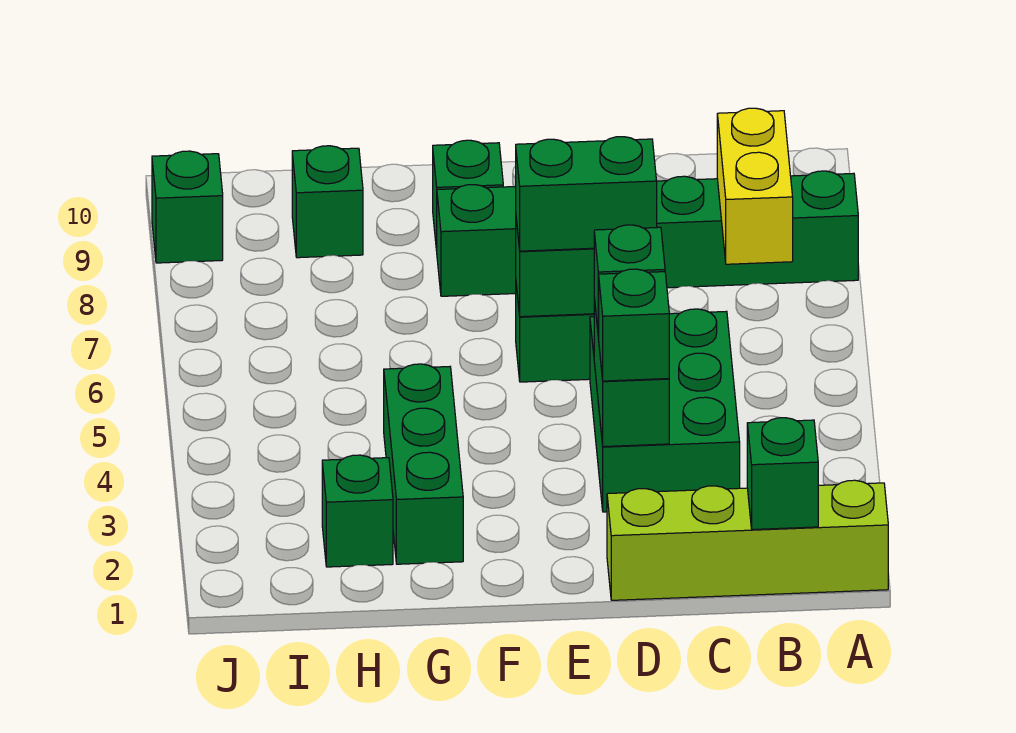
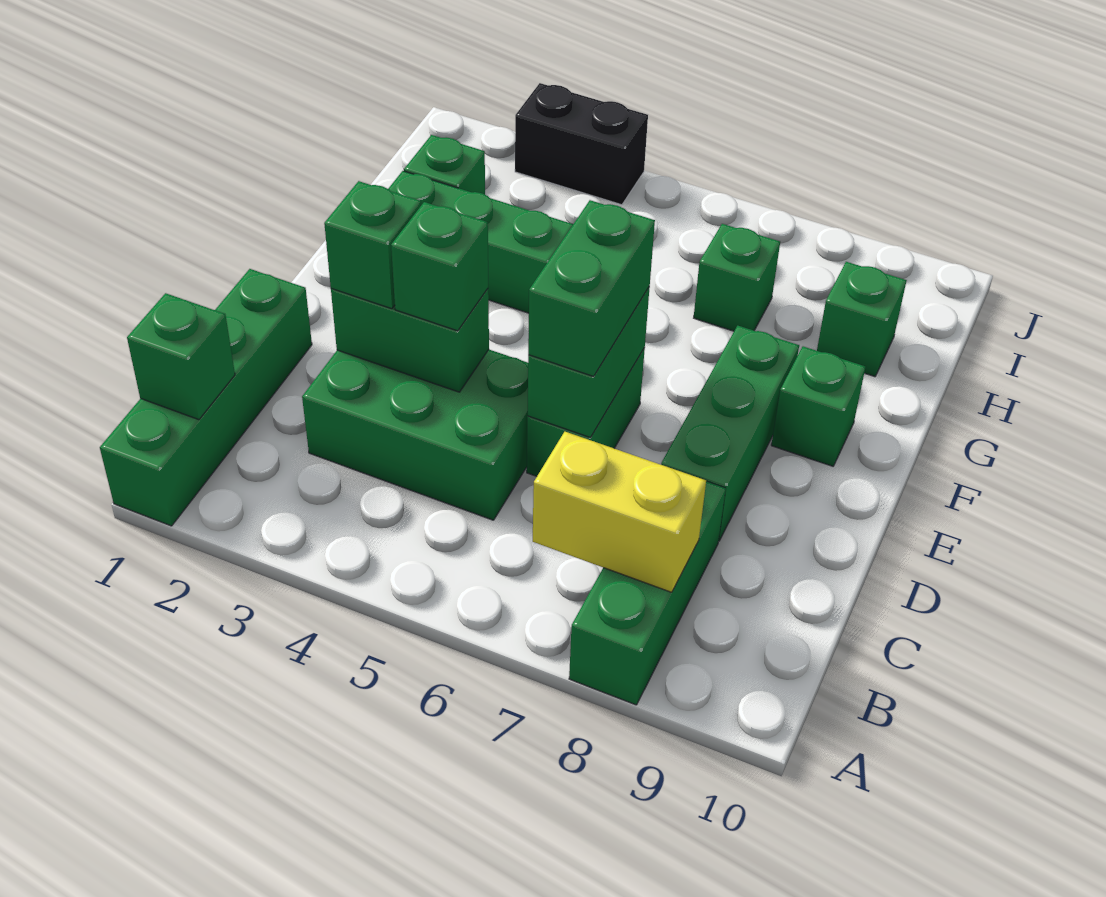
lime 1x4 brick [607,480,888,600] -> green 1x4 brick [100,269,312,526]
none -> black 1x2 brick [515,83,648,205]
green 1x1 brick [152,151,223,263] -> green 1x1 brick moved to [694,224,780,331]

